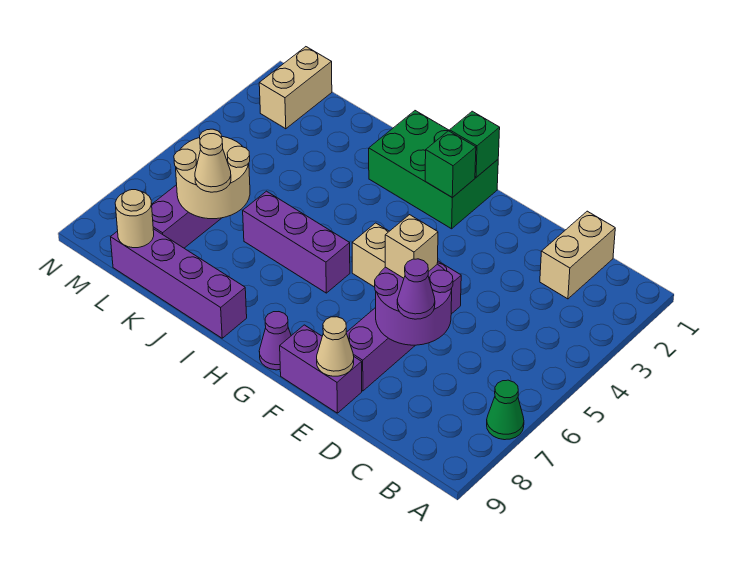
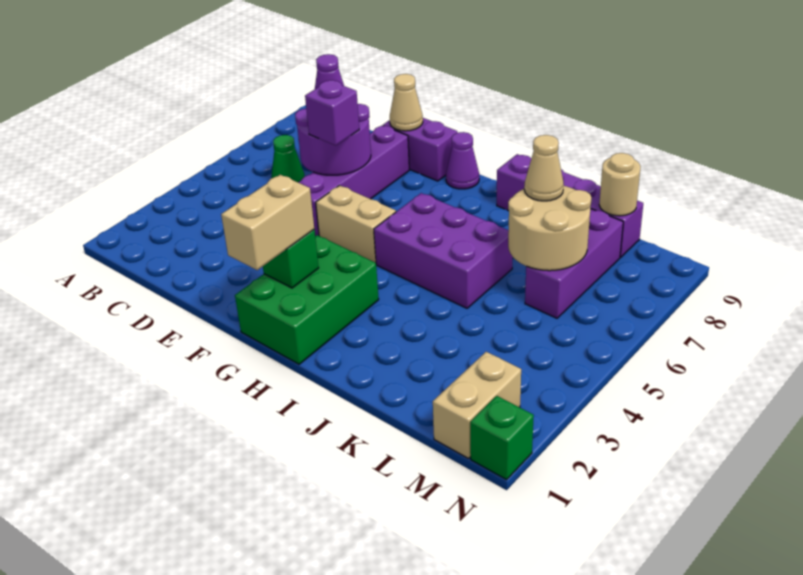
green 1x1 cone [487,380,524,440] -> green 1x1 cone moved to [271,135,305,182]
tan 1x2 brick [540,211,615,299] -> tan 1x2 brick moved to [221,175,314,270]
tan 1x1 brick [385,215,438,278] -> purple 1x1 brick [305,80,359,146]
green 2x3 brick [369,111,498,229] -> green 2x3 brick turned to [235,235,379,364]
green 1x1 brick [450,111,500,177] -> green 1x1 brick moved to [470,396,534,480]
purple 1x3 brick [243,191,350,293] -> purple 2x3 brick [374,193,513,308]

